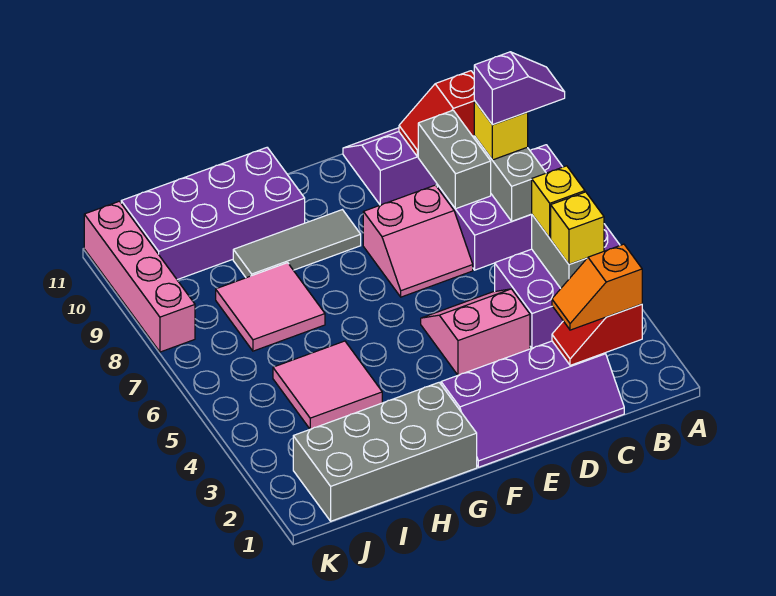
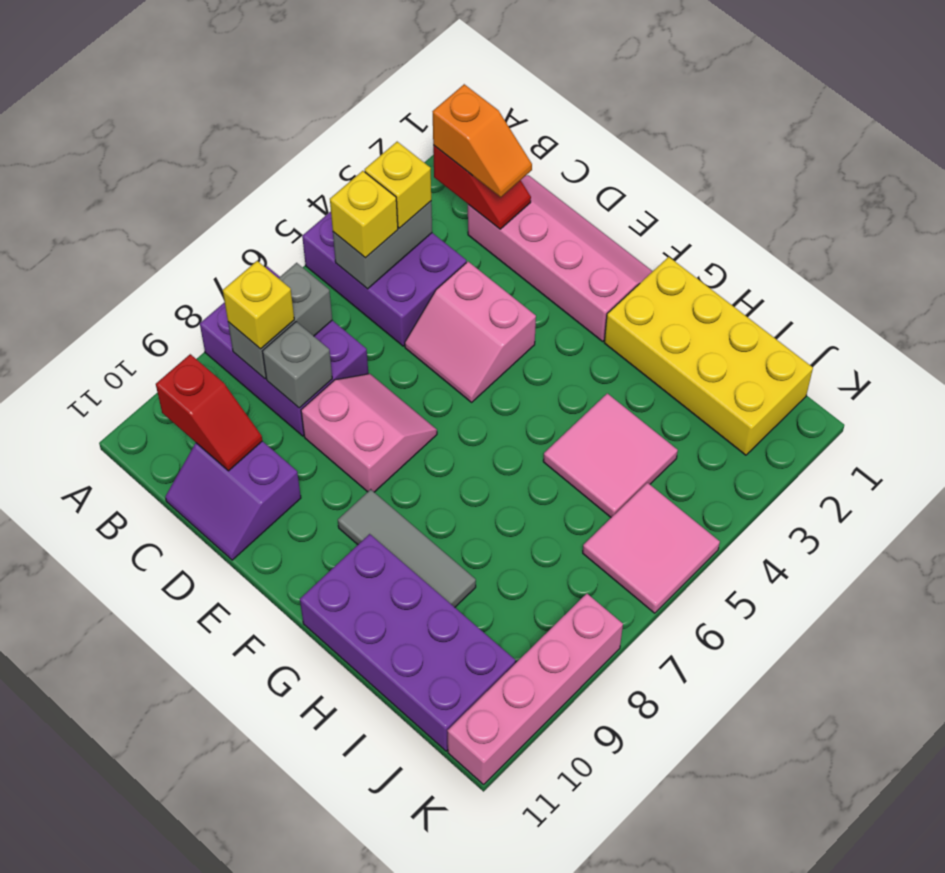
purple 1x2 slope [474,52,565,125] -> none
purple 2x4 slope [441,341,624,467] -> pink 2x4 slope [468,175,653,341]
grey 1x2 brick [418,110,491,209] -> grey 1x1 brick [262,322,332,408]
grey 2x4 brick [293,383,477,521] -> yellow 2x4 brick [604,257,813,455]
pink 2x2 tile [216,263,325,351] -> pink 2x2 tile moved to [583,483,720,613]

